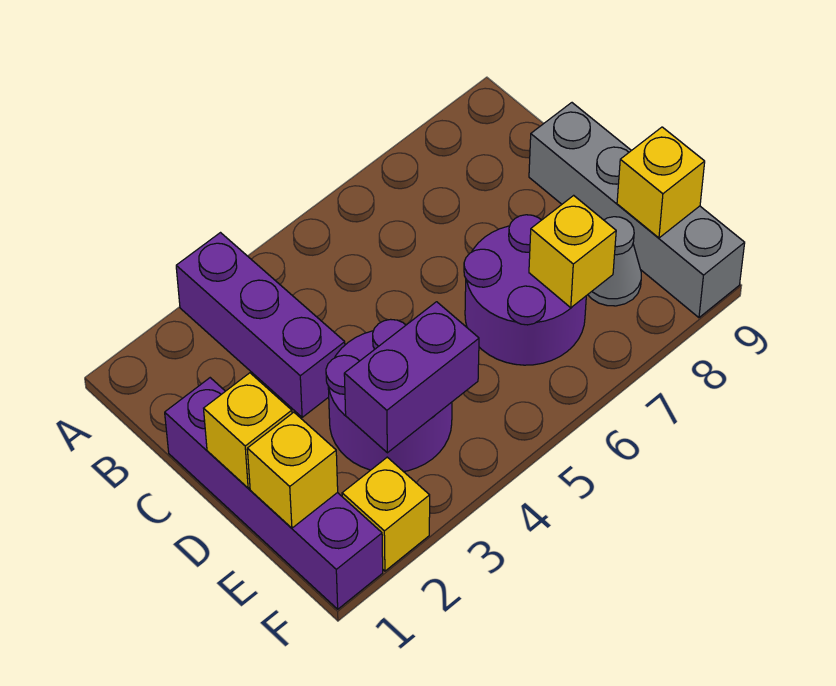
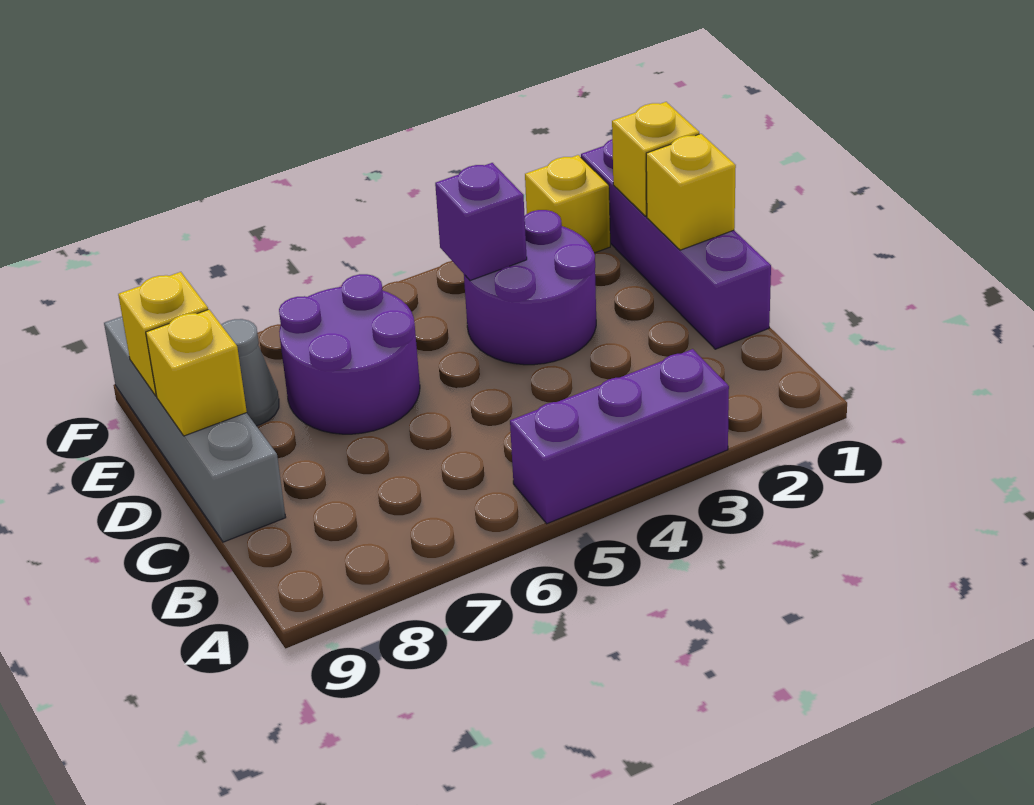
purple 1x3 brick [176,233,345,417] -> purple 1x3 brick turned to [510,349,729,524]
purple 1x2 brick [344,302,479,453] -> purple 1x1 brick [435,163,527,281]
yellow 1x1 brick [529,195,616,308] -> yellow 1x1 brick moved to [146,310,247,436]

